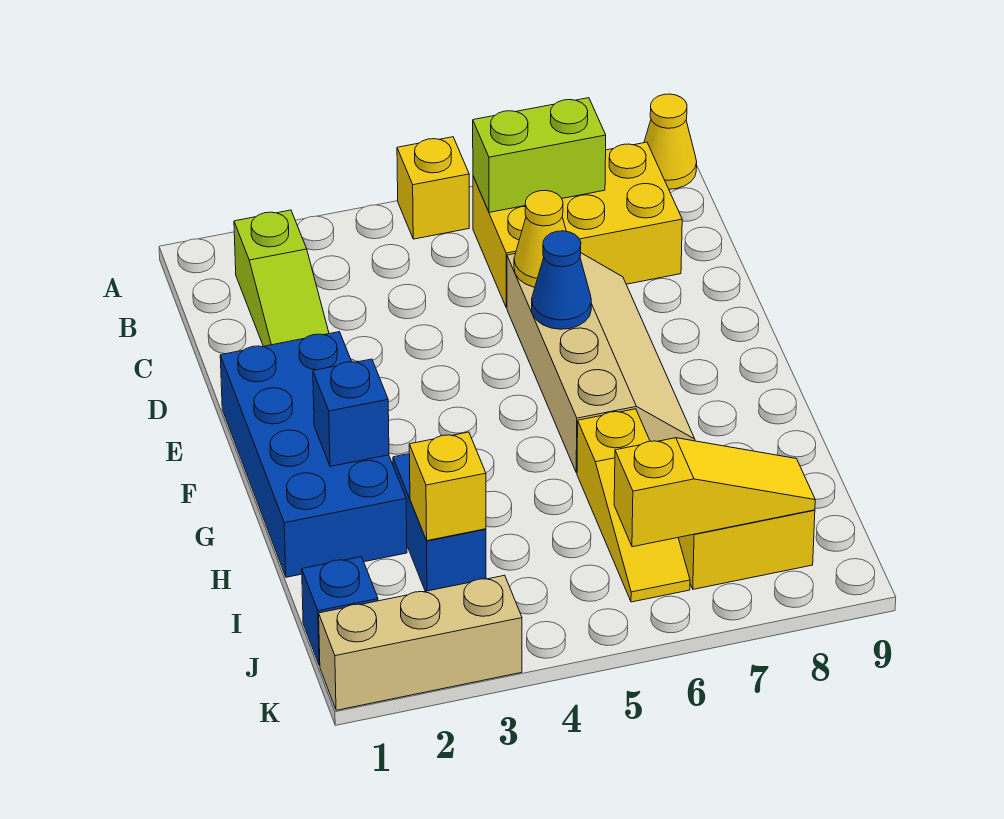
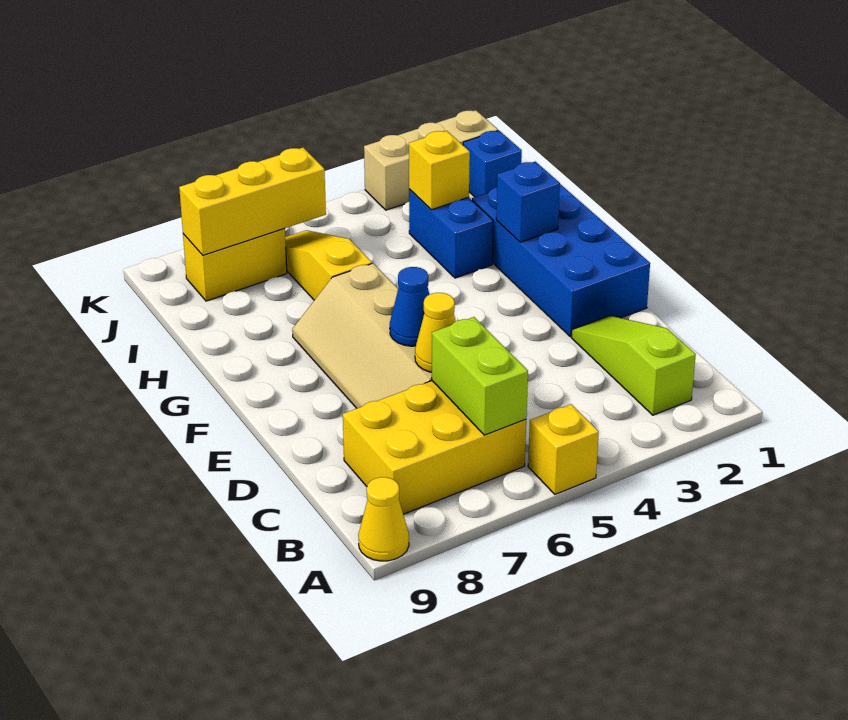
lime 1x2 brick [473,98,606,212] -> lime 1x2 brick turned to [432,317,528,435]
yellow 1x3 slope [614,438,815,547] -> yellow 1x3 brick [179,148,326,255]

